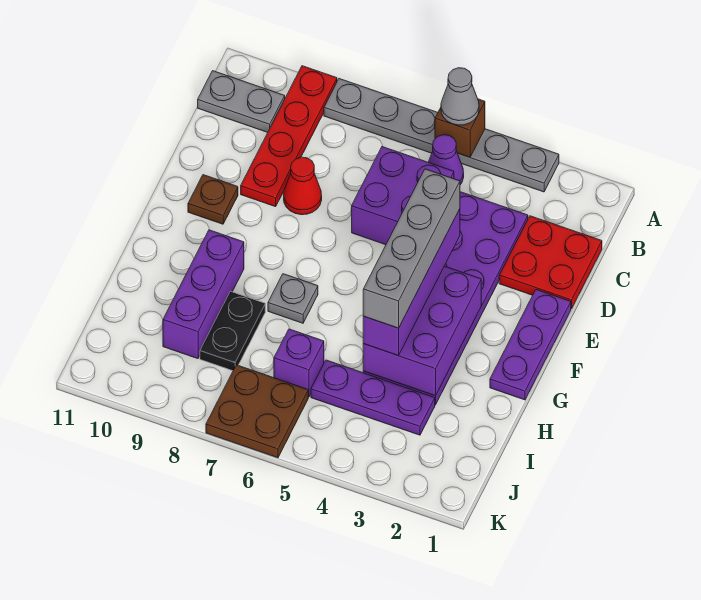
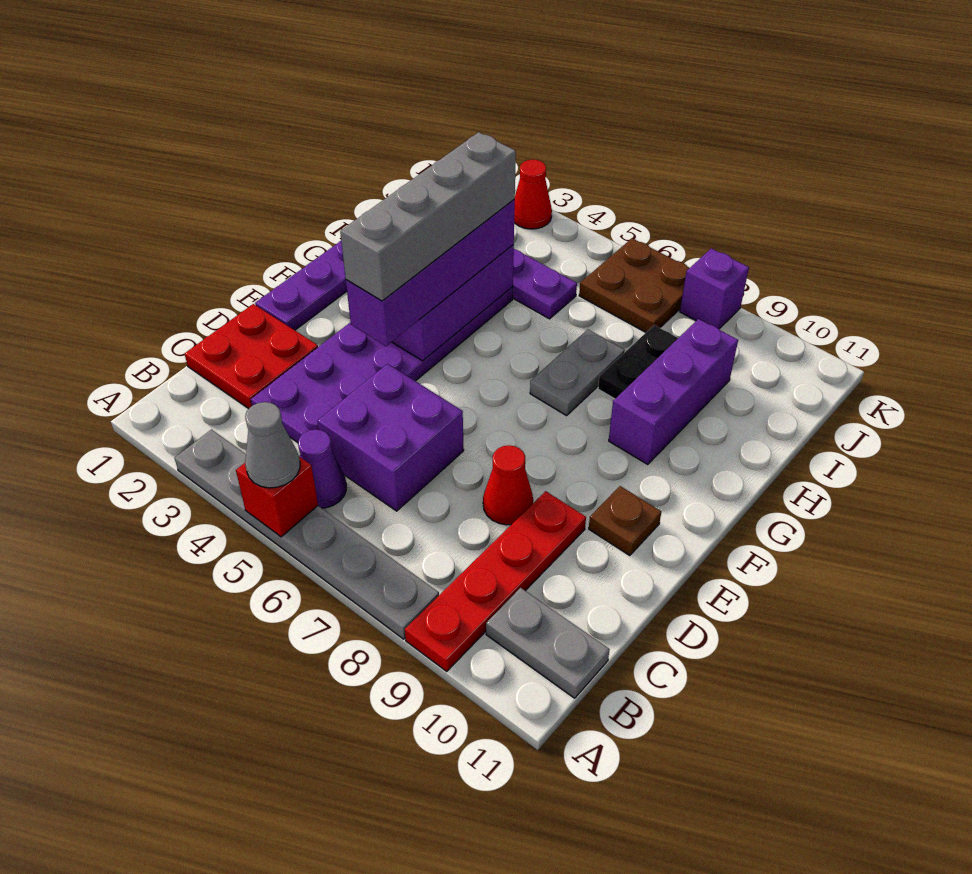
brown 1x1 brick [435,99,485,157] -> red 1x1 brick [236,457,318,537]
grey 1x1 plate [268,274,318,323] -> grey 1x2 plate [530,329,625,416]
purple 1x1 brick [274,329,324,397] -> purple 1x1 brick moved to [680,248,749,329]
none -> red 1x1 cone [514,160,552,229]

